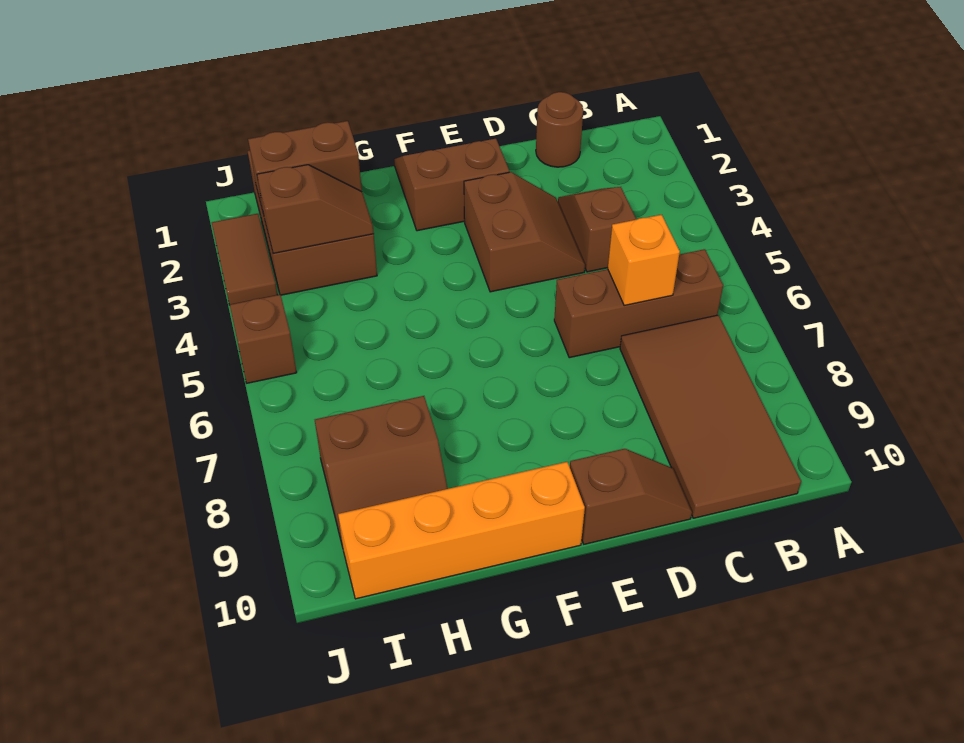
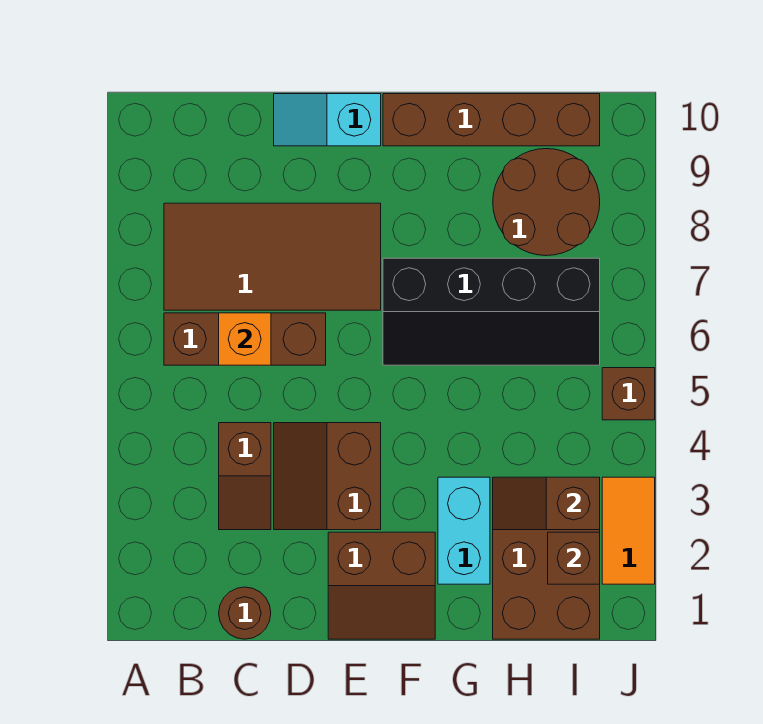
brown 2x4 tile [620,315,801,518] -> brown 2x4 tile turned to [164,203,381,310]
brown 1x2 slope [570,449,692,544] -> cyan 1x2 slope [274,94,381,146]
none -> black 2x4 slope [383,258,600,365]
orange 1x4 brick [338,462,585,599] -> brown 1x4 brick [383,94,600,146]
none -> cyan 1x2 brick [438,477,490,584]
brown 1x2 brick [248,121,362,215] -> brown 1x1 brick [548,532,600,584]
brown 2x2 slope [315,396,448,547] -> brown 2x2 round brick [493,149,600,256]
brown 1x2 tile [212,214,277,305] -> orange 1x2 tile [602,477,655,584]

